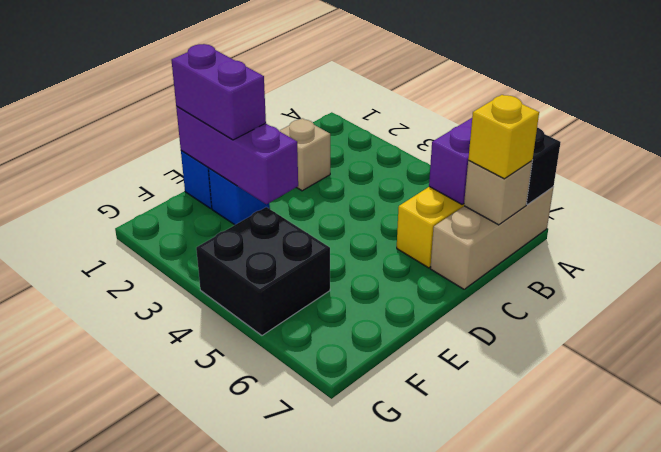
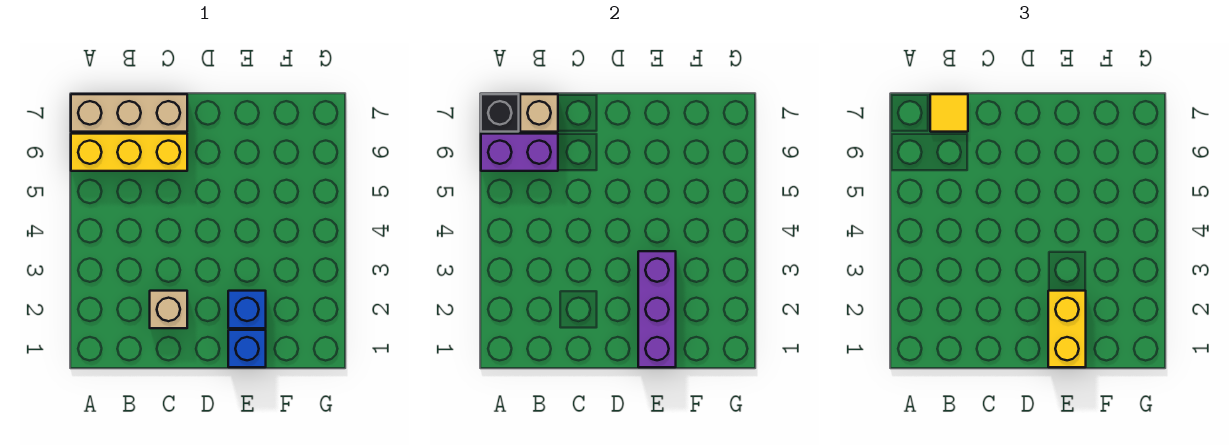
yellow 1x1 brick [468,95,539,179] -> yellow 1x1 tile [930,94,968,132]
purple 1x2 brick [171,44,266,140] -> yellow 1x2 brick [1048,291,1086,367]
black 2x2 brick [196,207,330,335] -> none

